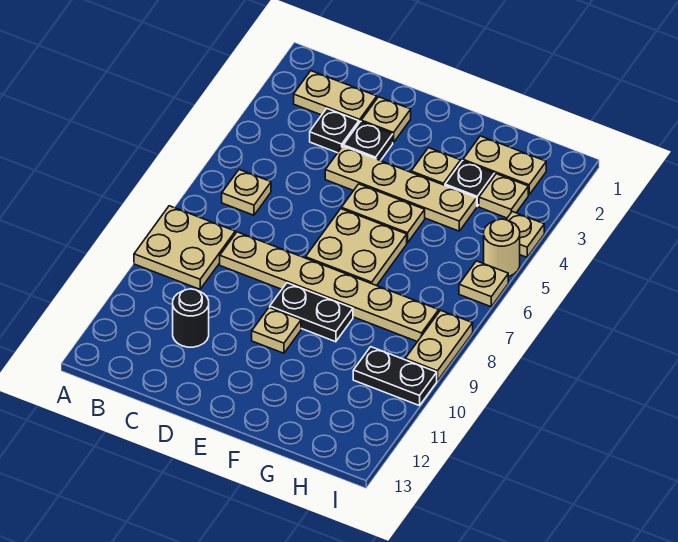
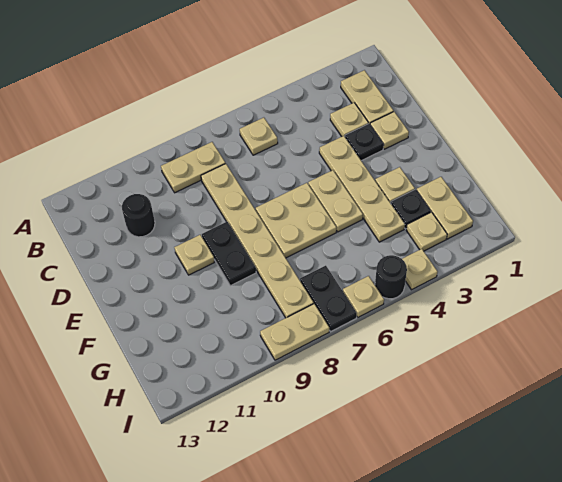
tan 2x2 plate [134,206,235,289] -> tan 1x2 plate [161,142,225,193]
black 1x1 plate [310,109,359,153] -> tan 1x1 plate [330,103,368,137]
black 1x2 plate [353,347,437,406] -> black 1x2 plate moved to [300,266,357,331]
tan 1x1 round brick [484,219,520,277] -> black 1x1 round brick [375,255,407,299]

